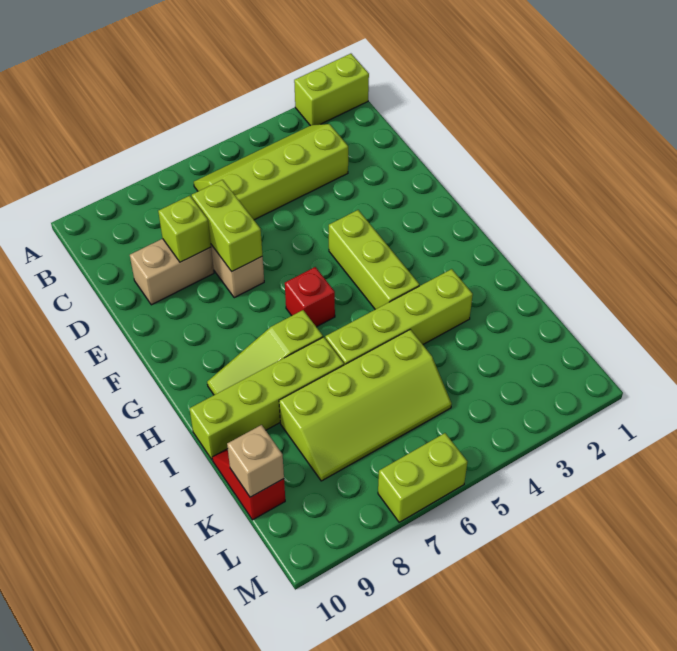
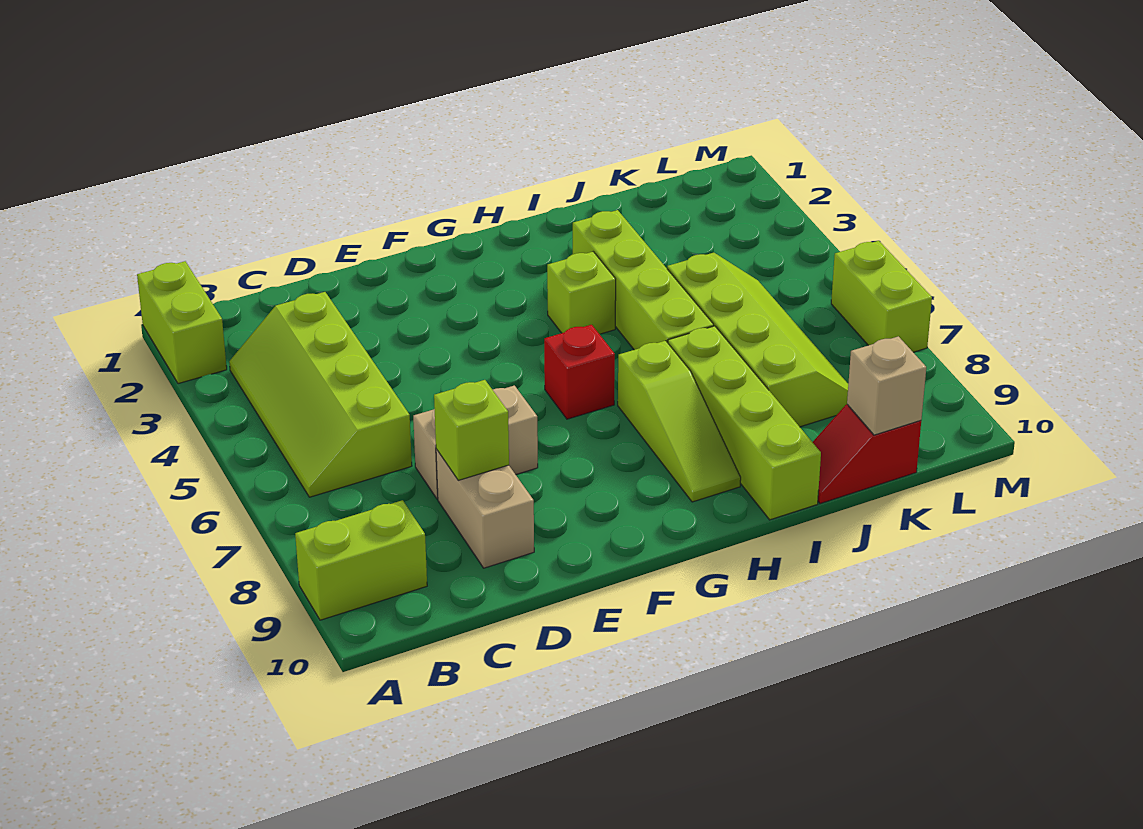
lime 1x2 brick [192,180,263,271] -> lime 1x2 brick moved to [295,500,427,620]
lime 1x3 brick [329,210,419,309] -> lime 1x1 brick [547,252,616,334]

